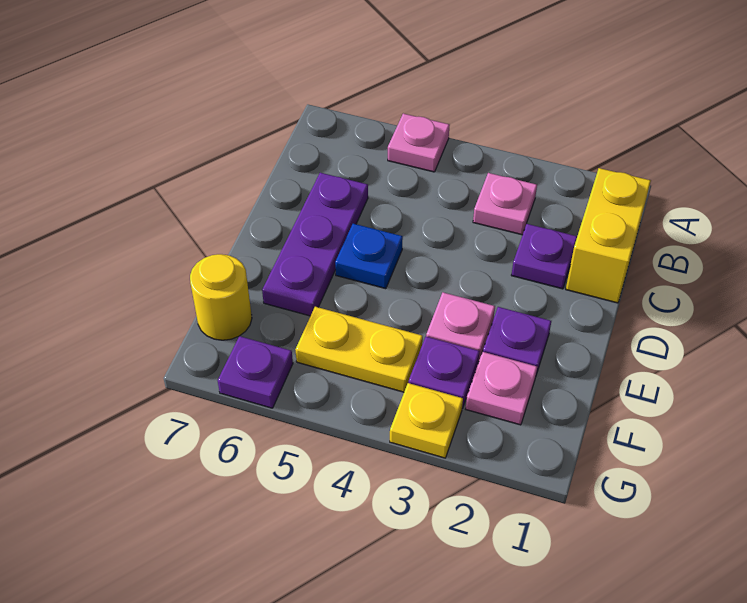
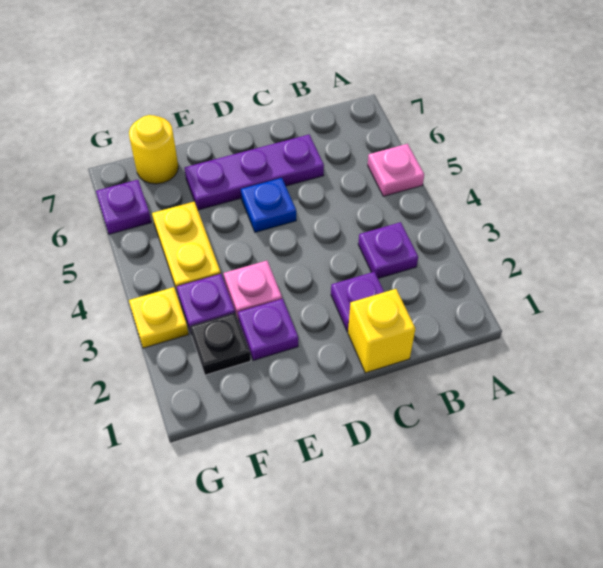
yellow 1x2 brick [566,168,651,303] -> yellow 1x1 brick [348,289,415,373]
pink 1x1 plate [473,173,537,235] -> purple 1x1 plate [358,222,418,278]
pink 1x1 plate [466,352,537,425] -> black 1x1 plate [190,313,251,375]

